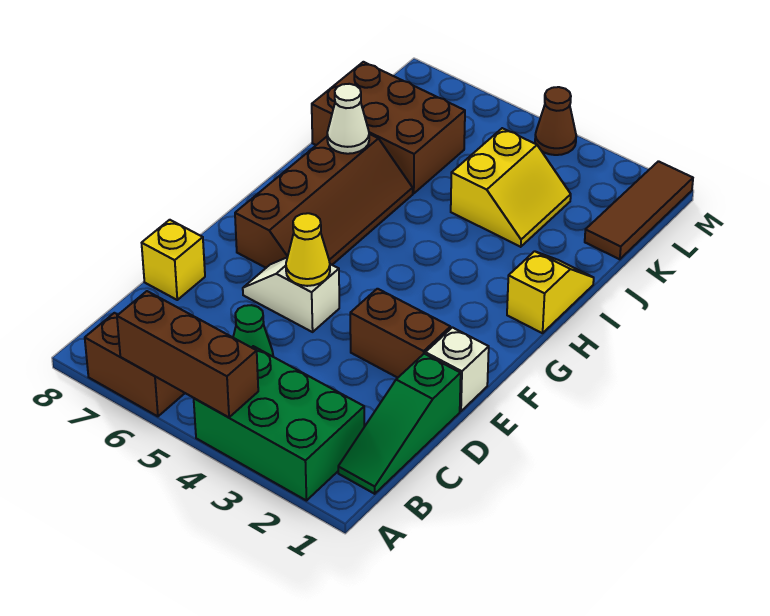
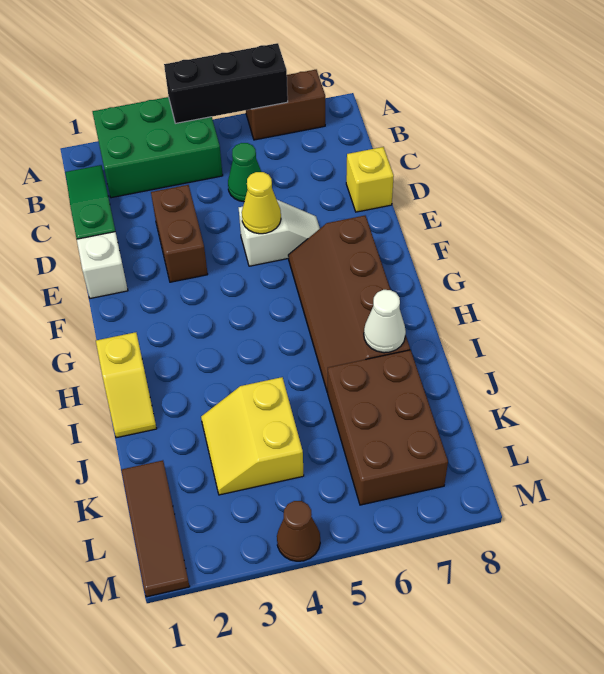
brown 1x3 brick [117,291,258,417] -> black 1x3 brick [164,43,288,123]
brown 1x2 brick [350,289,450,378] -> brown 1x2 brick turned to [151,185,208,282]
brown 2x3 brick [312,62,465,193] -> brown 2x3 brick turned to [328,350,448,505]

